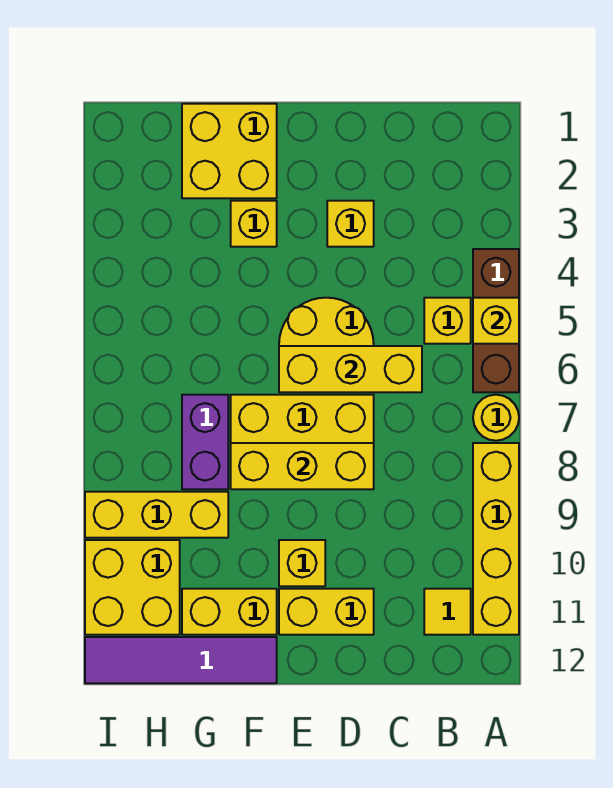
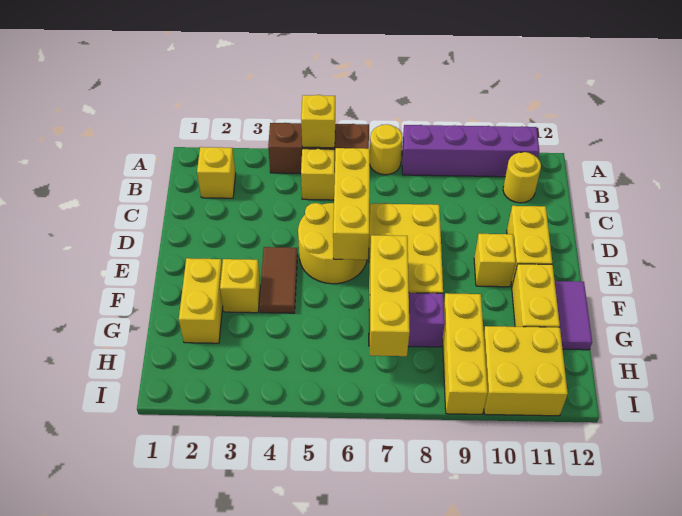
yellow 1x4 brick [473,443,519,635] -> purple 1x4 brick [402,125,539,177]
yellow 1x1 tile [424,589,471,635] -> yellow 1x1 round brick [503,152,541,203]
yellow 1x1 brick [327,201,374,247] -> yellow 1x1 brick moved to [197,147,236,198]
yellow 1x3 brick [231,443,374,489] -> yellow 1x3 brick moved to [370,235,410,356]
none -> brown 1x2 tile [259,247,298,313]
yellow 2x2 brick [182,104,277,198] -> yellow 1x2 brick [179,258,223,343]
purple 1x4 tile [85,637,277,683] -> purple 1x2 tile [555,281,592,350]

